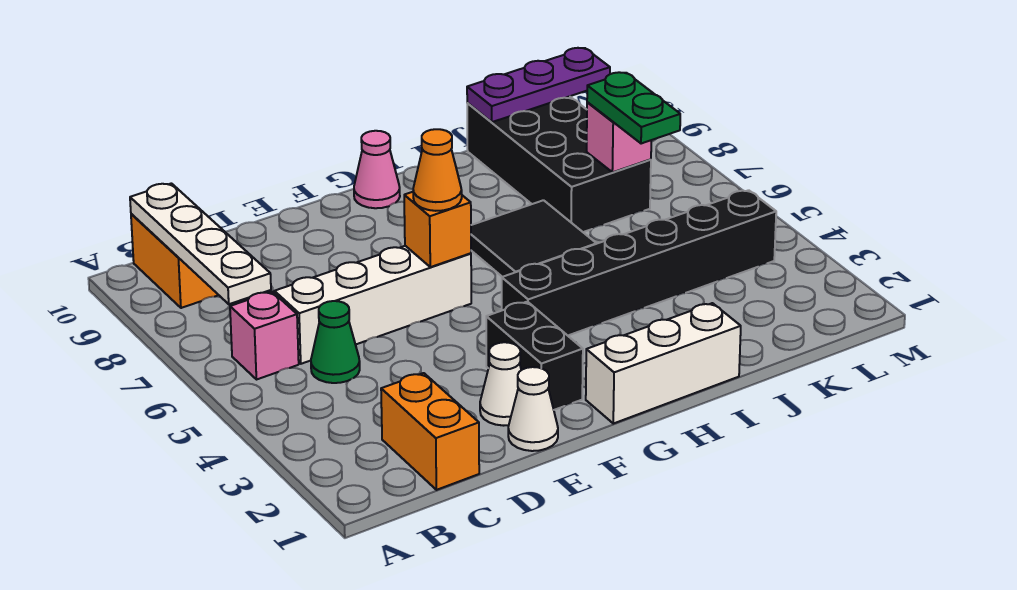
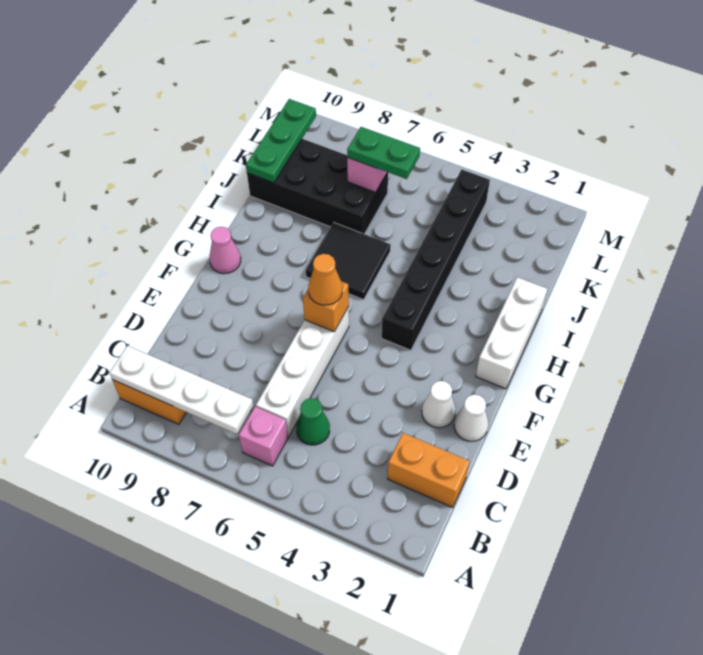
black 1x2 brick [486,302,583,410] -> none
purple 1x3 plate [467,48,610,122] -> green 1x3 plate [246,99,316,183]

